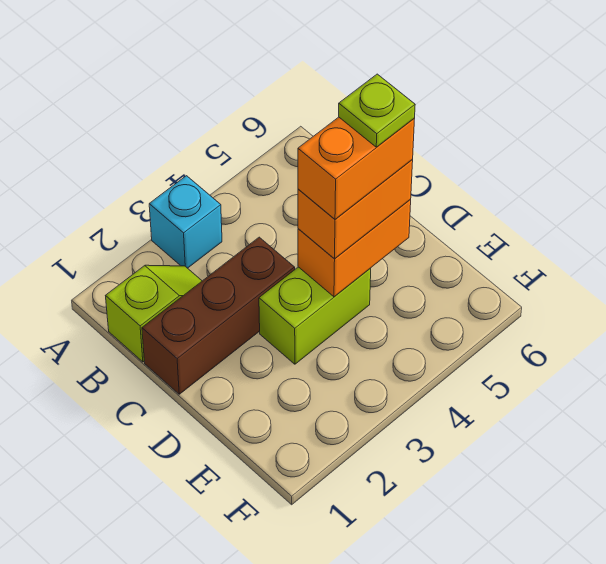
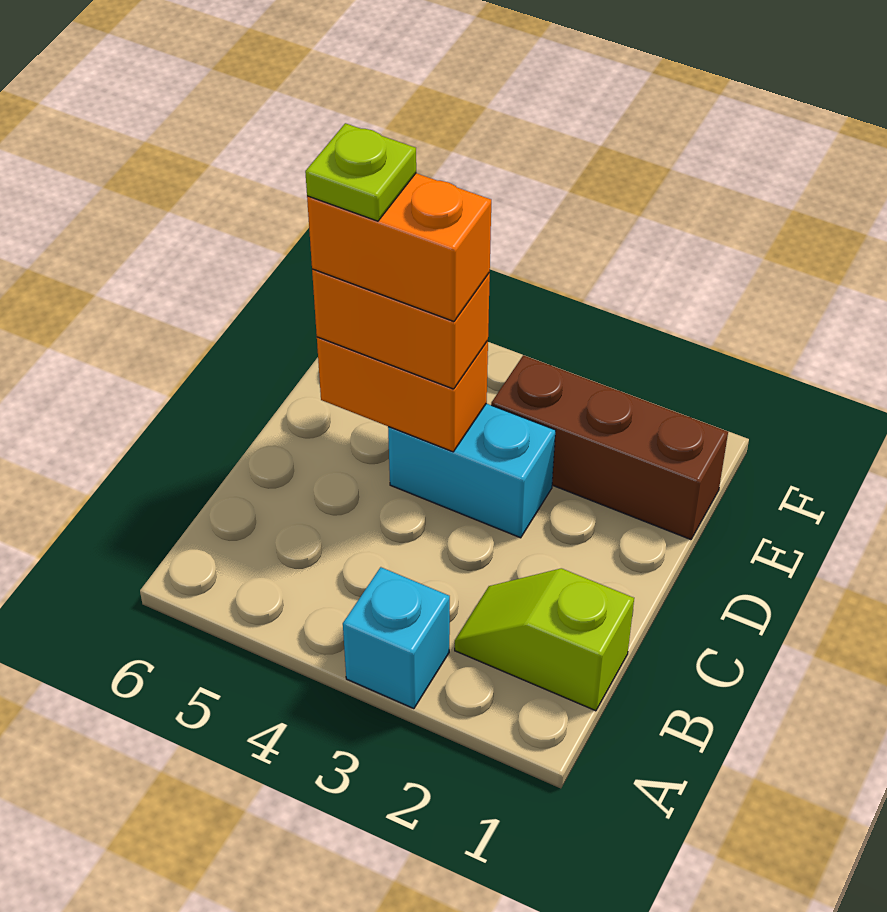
brown 1x3 brick [142,237,295,394] -> brown 1x3 brick moved to [491,355,728,539]
lime 1x2 brick [259,267,371,364] -> cyan 1x2 brick [388,404,556,538]

